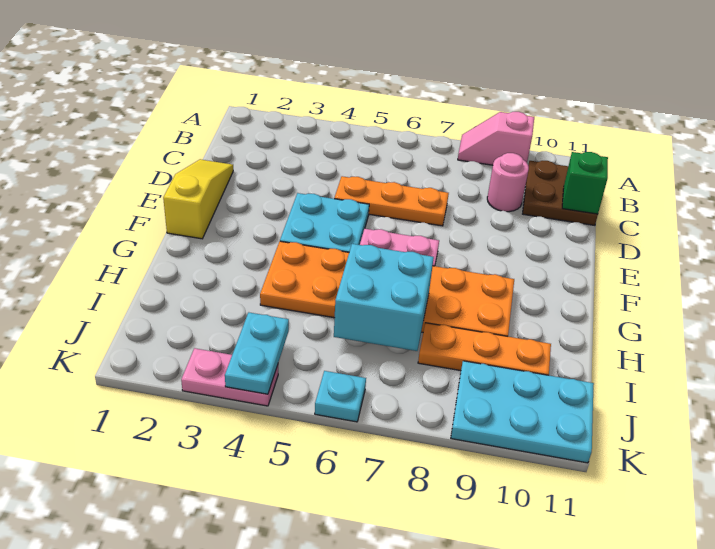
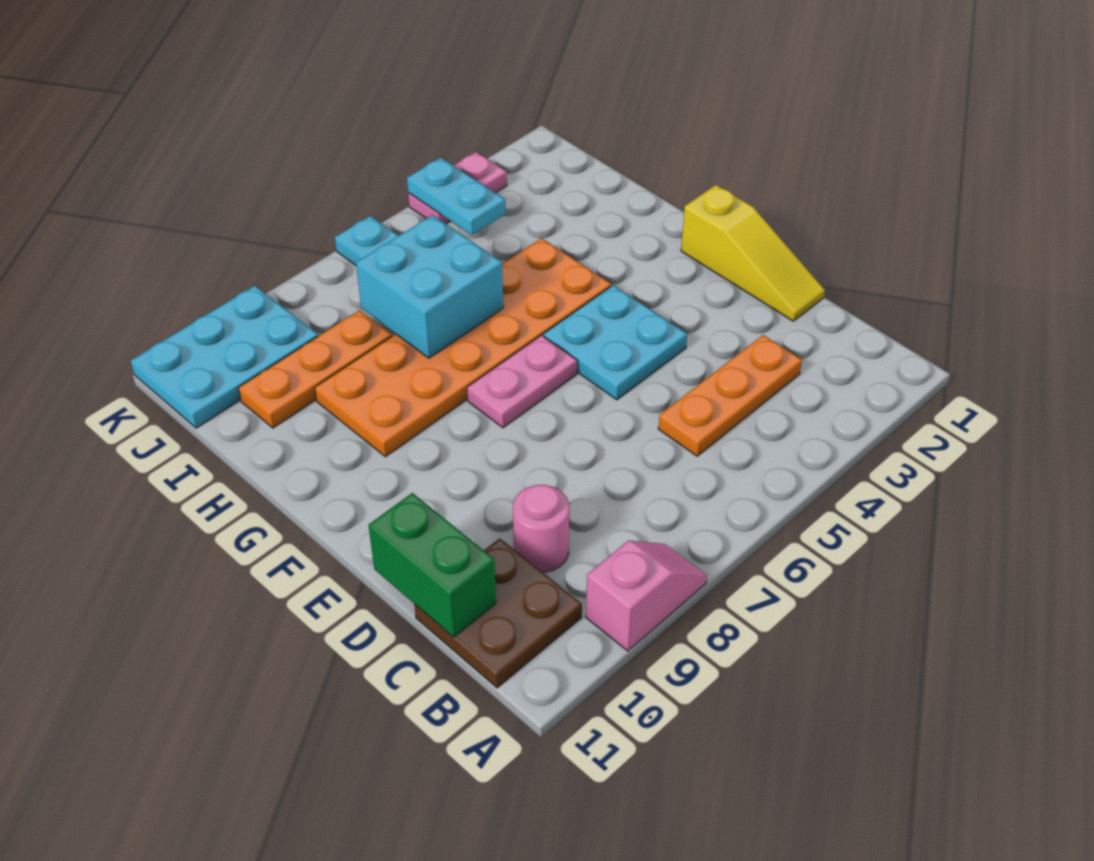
green 1x1 brick [562,152,608,214] -> green 1x2 brick [369,493,496,637]
orange 1x3 plate [334,176,449,226] -> orange 1x3 plate moved to [658,335,802,456]

